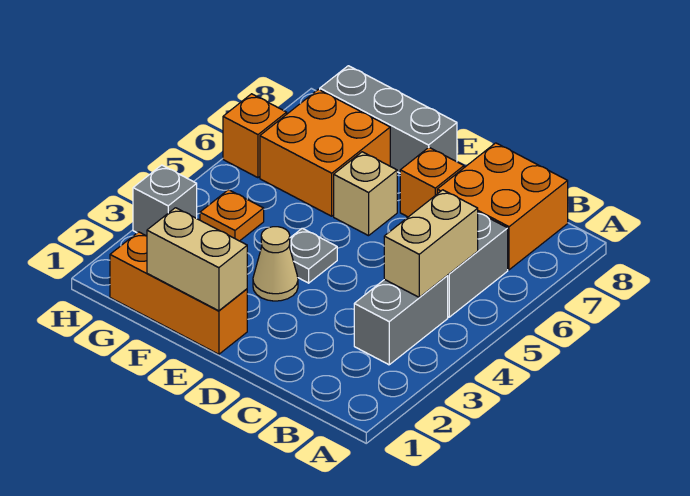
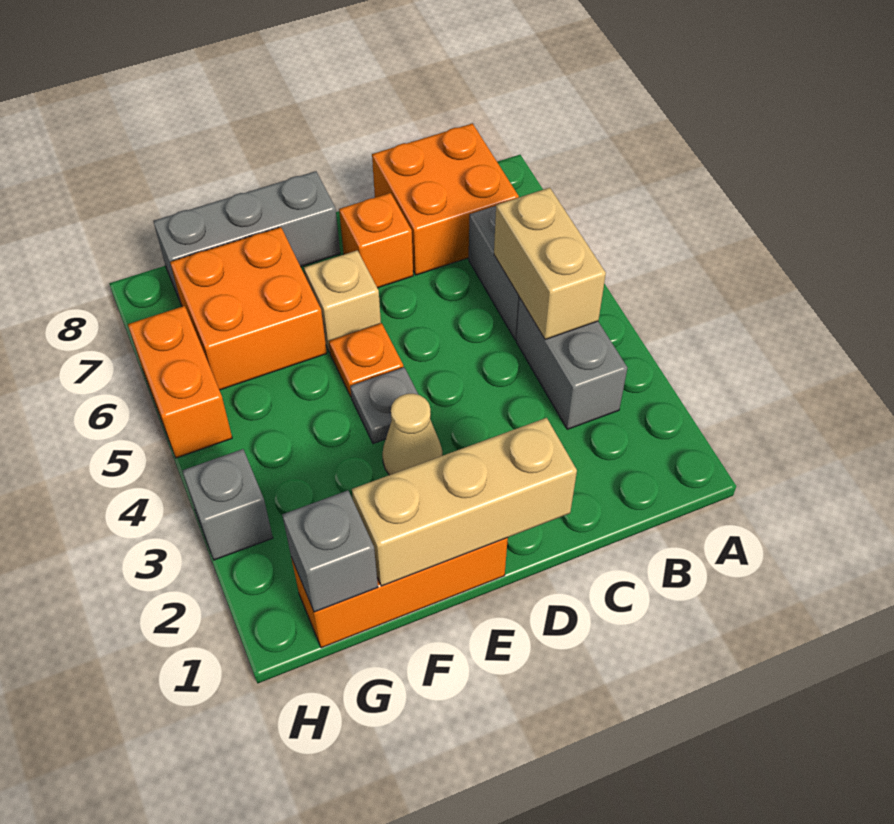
tan 1x2 brick [147,208,247,311] -> tan 1x3 brick [352,418,577,586]
none -> grey 1x1 brick [282,491,378,612]
orange 1x1 plate [200,190,264,241] -> orange 1x1 plate moved to [329,323,403,396]
orange 1x1 brick [223,94,287,178] -> orange 1x2 brick [128,306,232,458]

